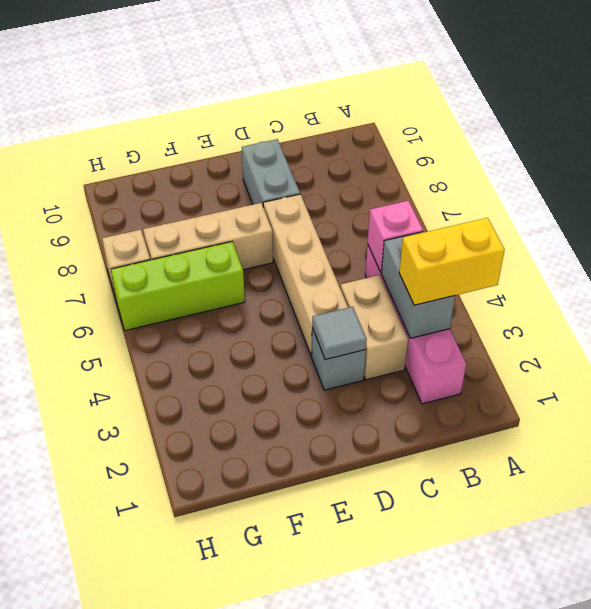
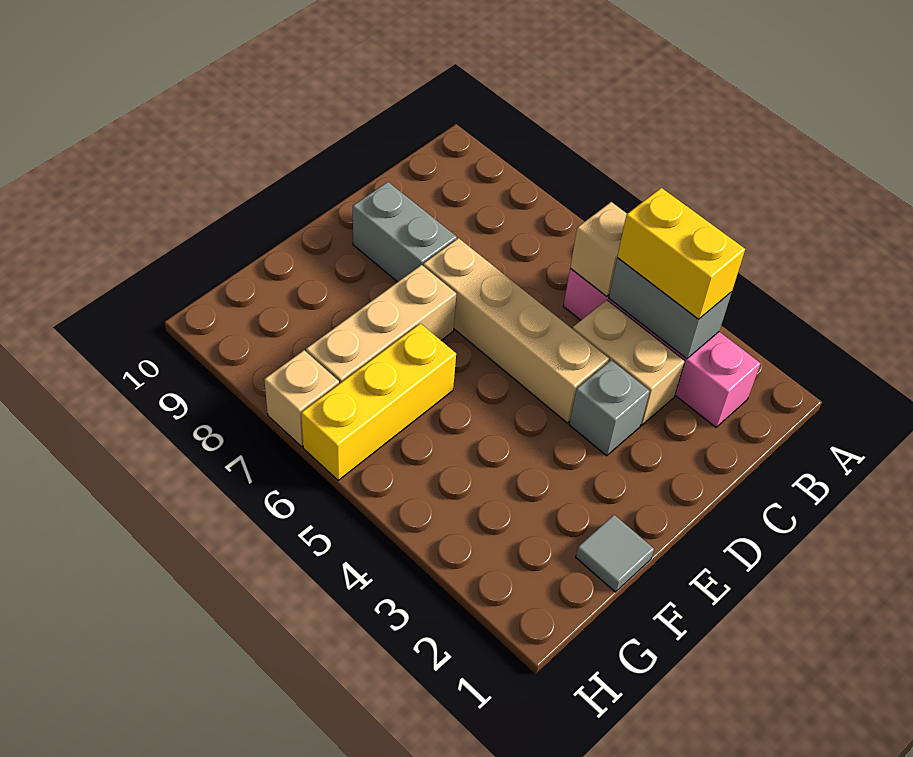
yellow 1x2 brick [399,218,505,305] -> yellow 1x2 brick turned to [617,188,745,319]
pink 1x1 brick [368,201,423,273] -> tan 1x1 brick [570,202,627,296]
grey 1x1 tile [312,307,367,360] -> grey 1x1 tile moved to [576,515,654,592]
lime 1x3 brick [111,242,245,331] -> yellow 1x3 brick [301,323,456,481]

